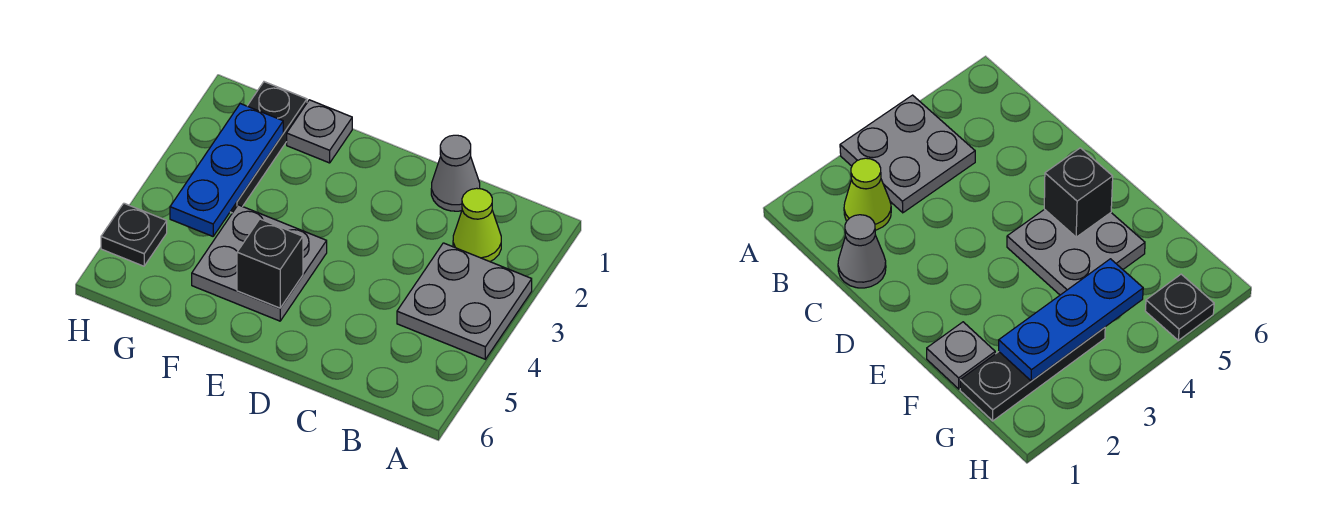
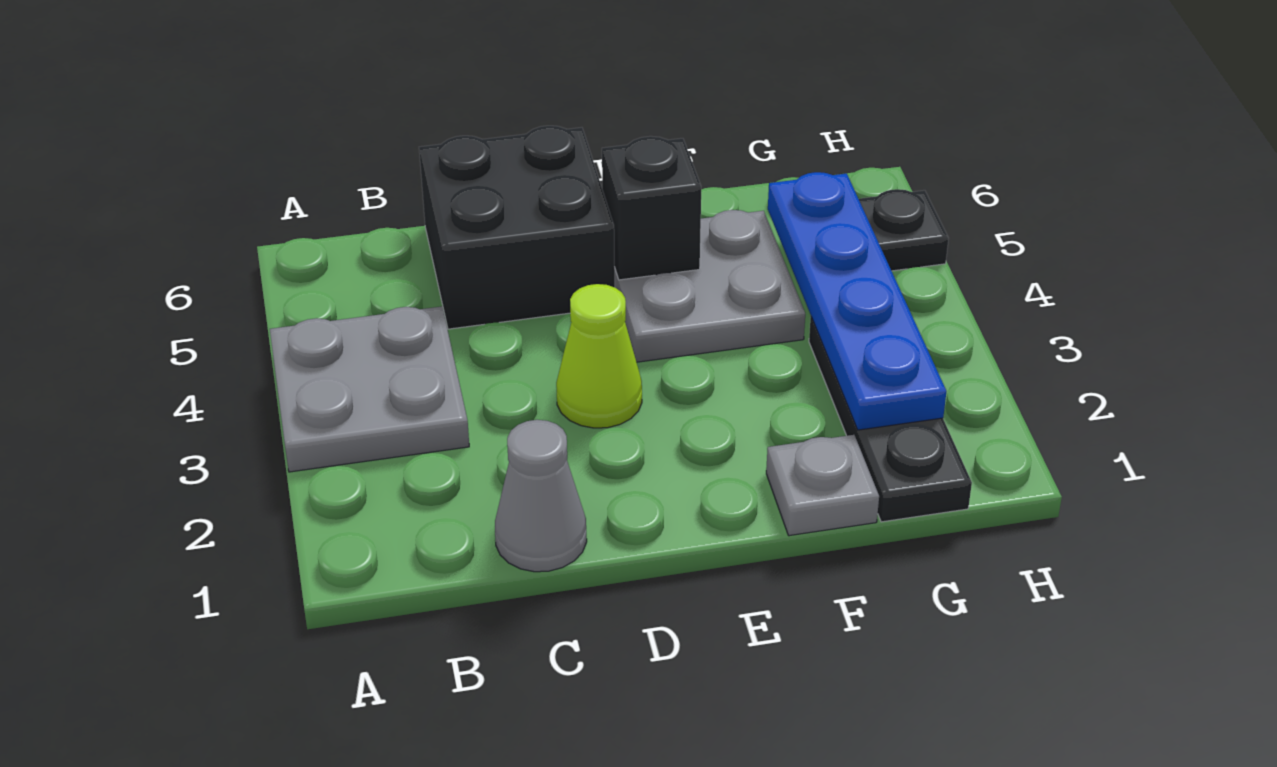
lime 1x1 cone [453,188,501,262] -> lime 1x1 cone moved to [556,284,642,428]
none -> black 2x2 brick [419,126,615,329]
blue 1x3 plate [170,104,283,236] -> blue 1x4 plate [768,172,947,430]

